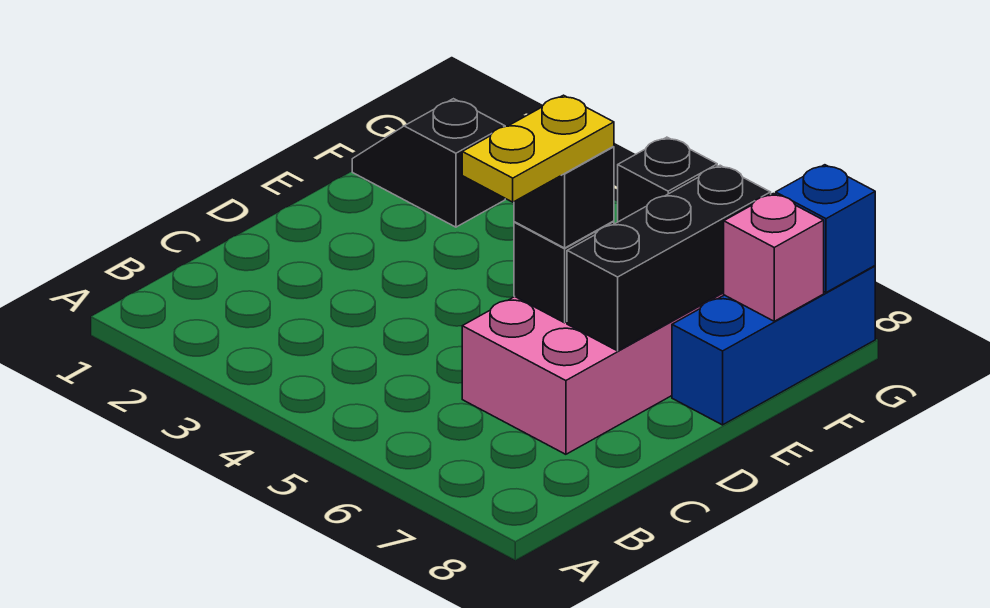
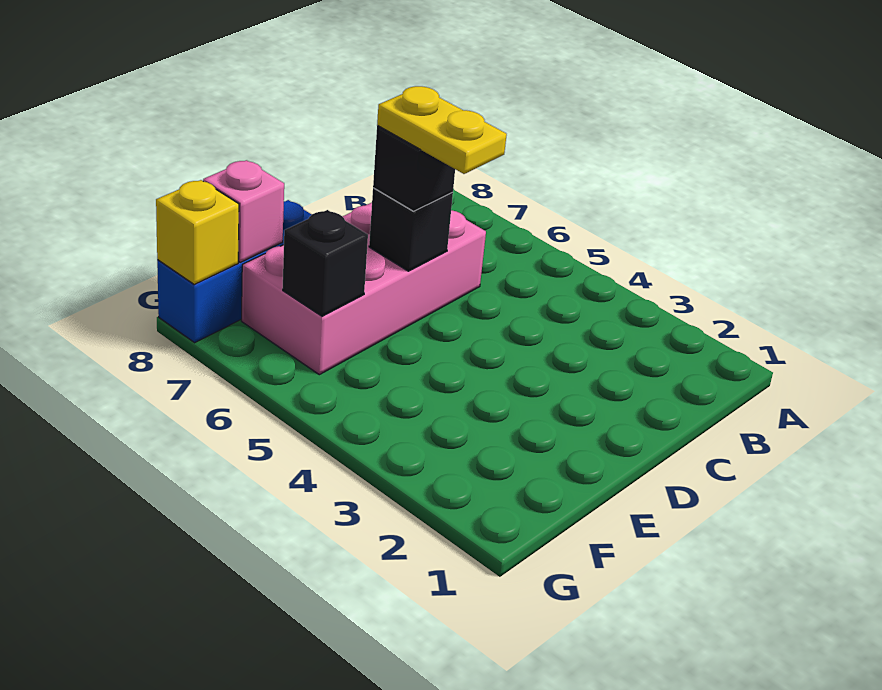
yellow 1x2 plate [462,95,614,202] -> yellow 1x2 plate turned to [377,86,507,174]
black 1x3 brick [567,165,771,351] -> none
black 1x2 slope [352,99,505,227] -> none
blue 1x1 brick [776,165,875,292] -> yellow 1x1 brick [156,180,239,284]

